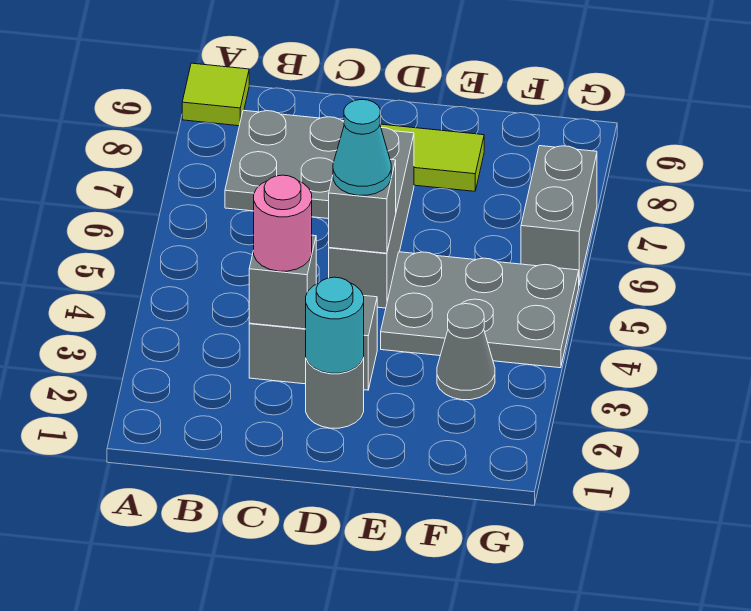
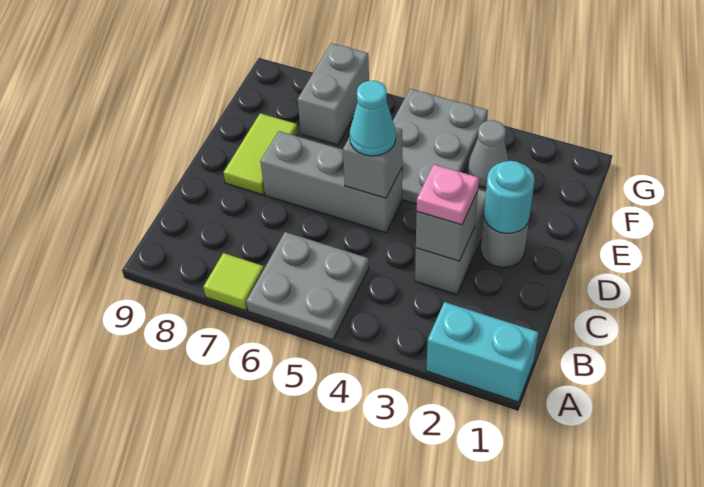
none -> cyan 1x2 brick [426,302,539,402]
lime 1x1 tile [182,63,249,126] -> lime 1x1 tile moved to [203,253,264,311]
grey 2x2 plate [225,110,344,219] -> grey 2x2 plate moved to [246,232,369,340]
pink 1x1 round brick [254,175,312,271] -> pink 1x1 plate [417,165,479,225]
grey 1x2 brick [521,146,597,284] -> grey 1x2 brick turned to [298,43,369,145]

